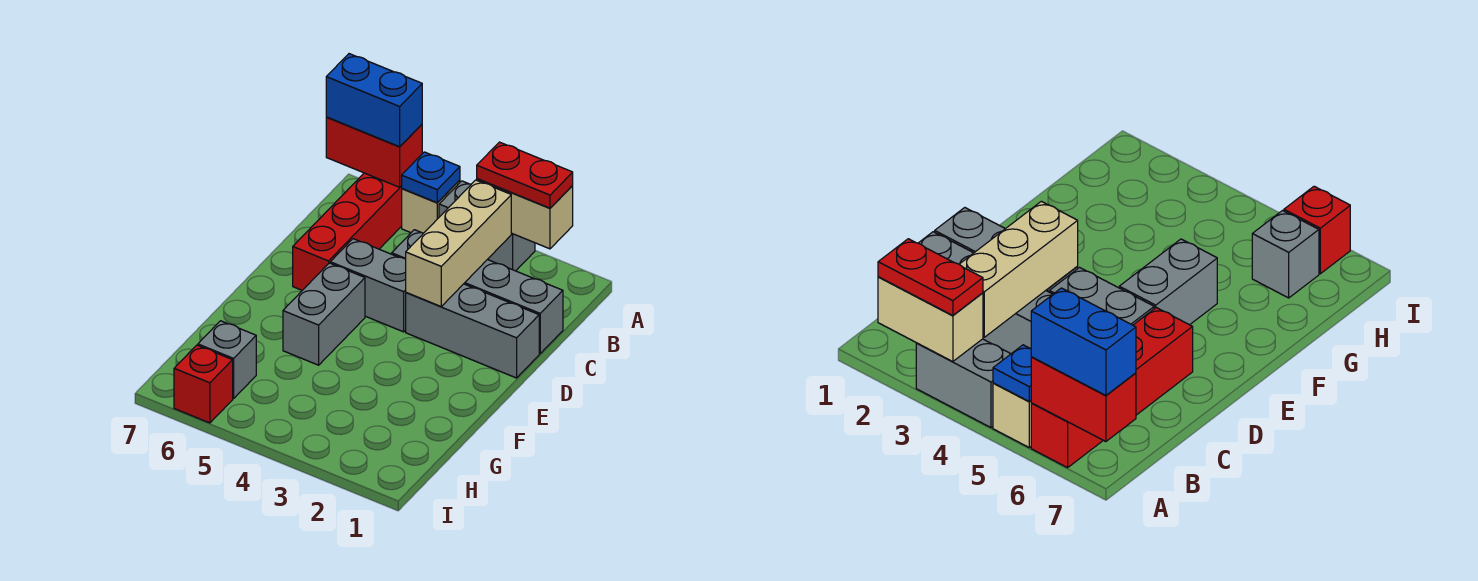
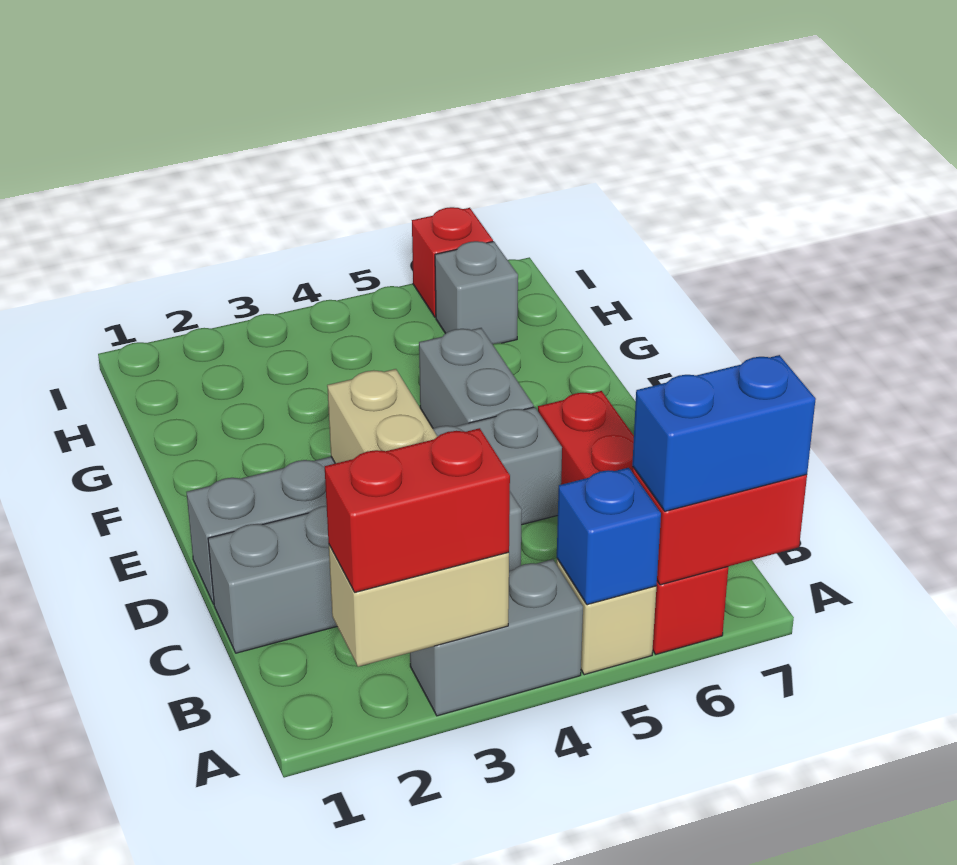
red 1x2 plate [477,142,573,208] -> red 1x2 brick [325,428,510,592]
blue 1x1 plate [402,152,460,203] -> blue 1x1 brick [557,468,661,605]

